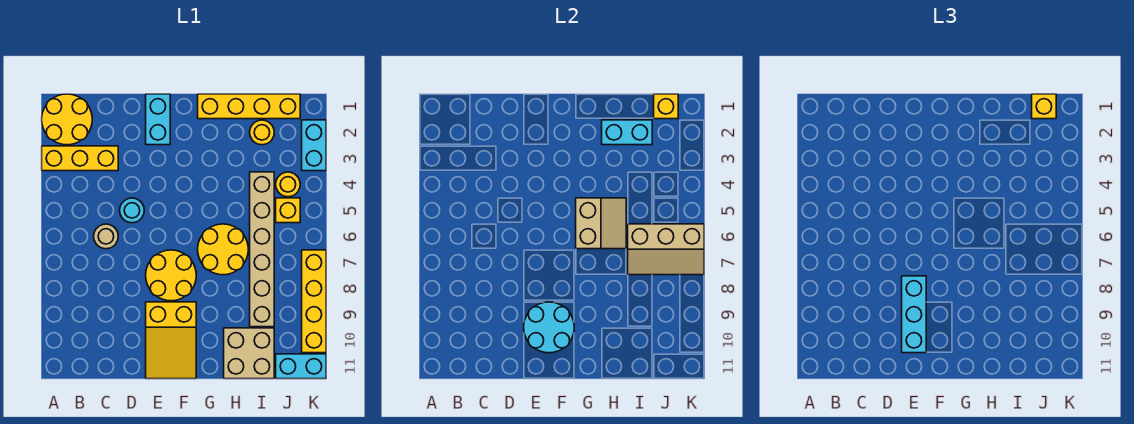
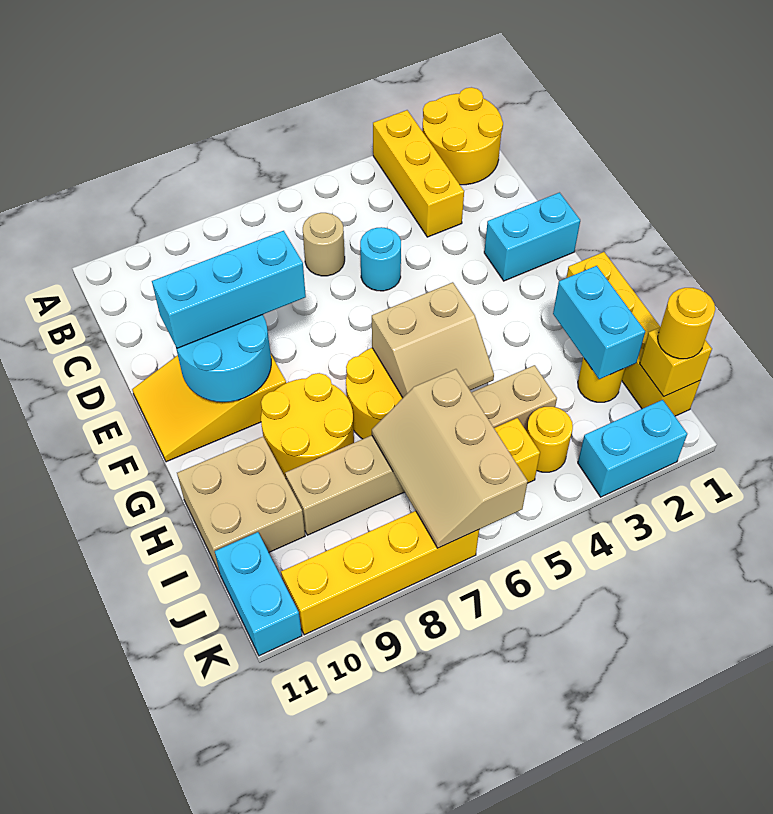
yellow 2x2 round brick [146,250,196,301] -> yellow 2x2 round brick moved to [261,373,354,478]
yellow 1x1 brick [1032,94,1056,119] -> yellow 1x1 round brick [658,288,715,359]

